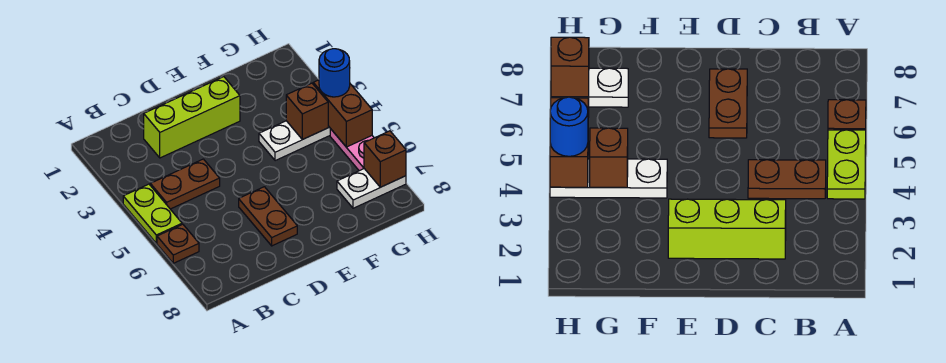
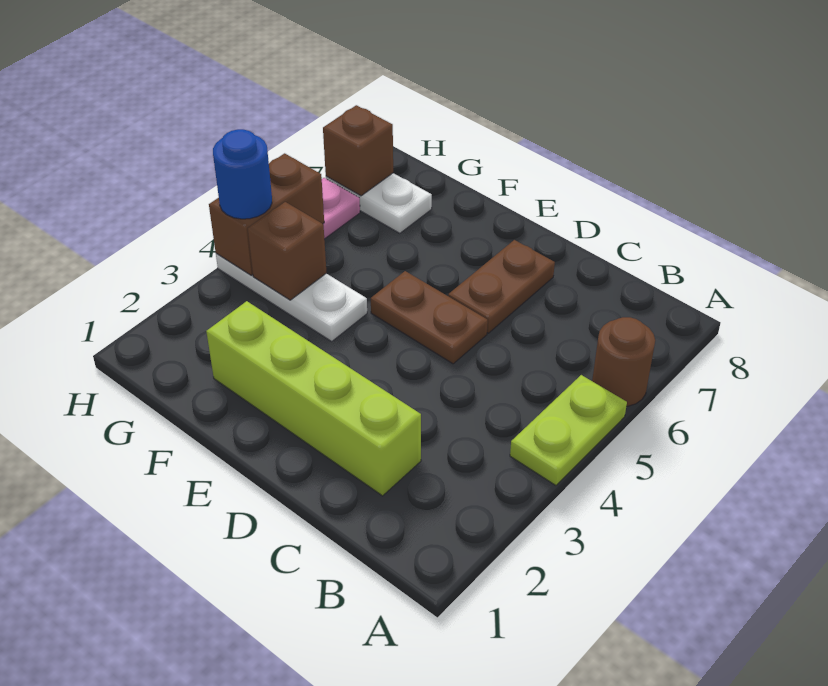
brown 1x1 plate [157,224,199,263] -> brown 1x1 round brick [592,317,655,406]
brown 1x2 plate [150,159,220,209] -> brown 1x2 plate moved to [371,271,488,364]
lime 1x3 brick [144,77,240,158] -> lime 1x4 brick [206,301,421,496]

